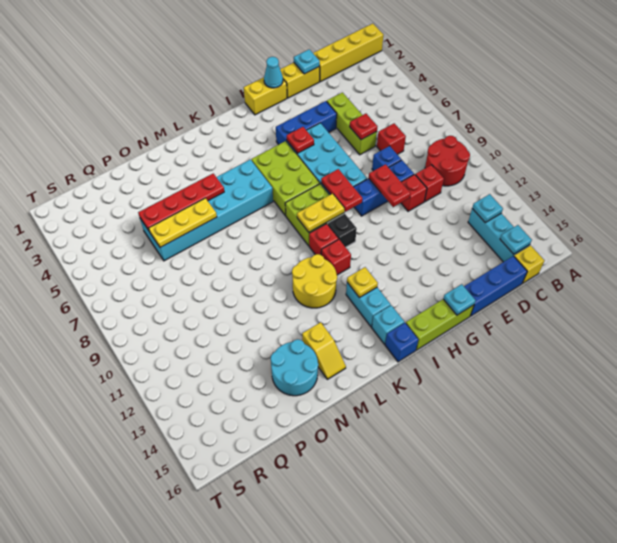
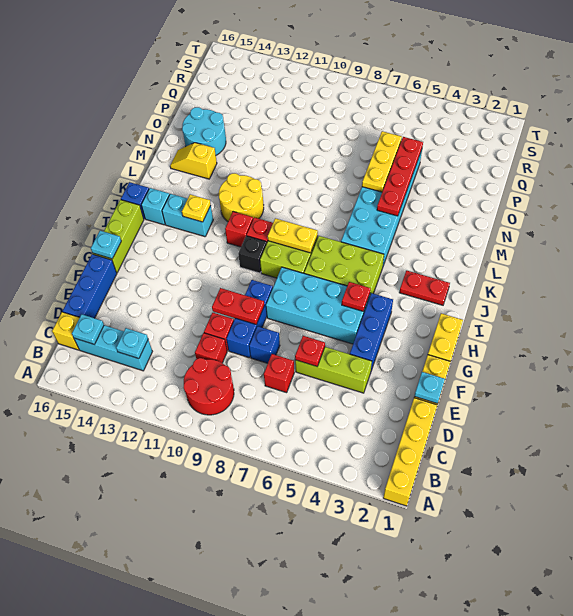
cyan 1x1 cone [264,57,283,88] -> none
red 1x2 plate [321,169,362,212] -> red 1x2 plate moved to [399,271,450,305]
yellow 1x2 plate [297,194,344,232] -> yellow 1x2 plate turned to [268,218,318,253]

